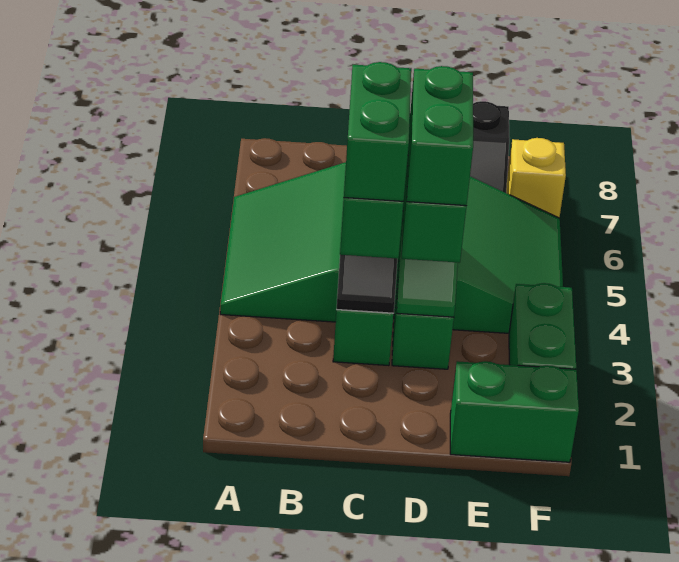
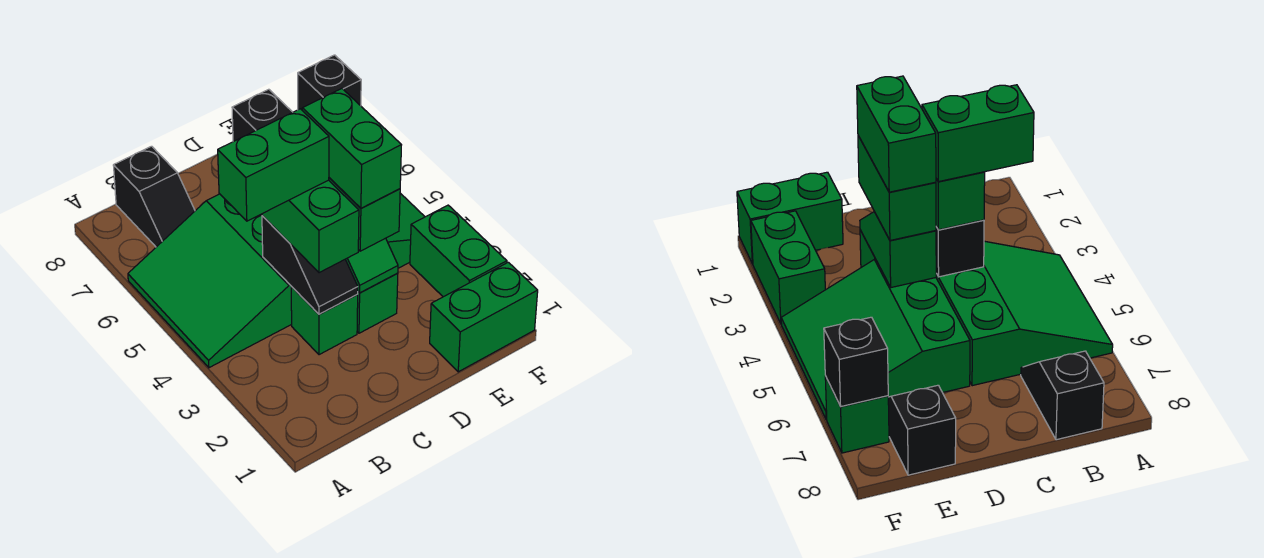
none -> black 1x2 slope [113,146,195,247]
green 1x2 brick [344,62,411,201] -> green 1x2 brick turned to [218,109,329,221]
yellow 1x1 brick [506,138,566,218] -> green 1x1 brick [825,376,889,453]
none -> black 1x1 brick [298,55,361,110]

